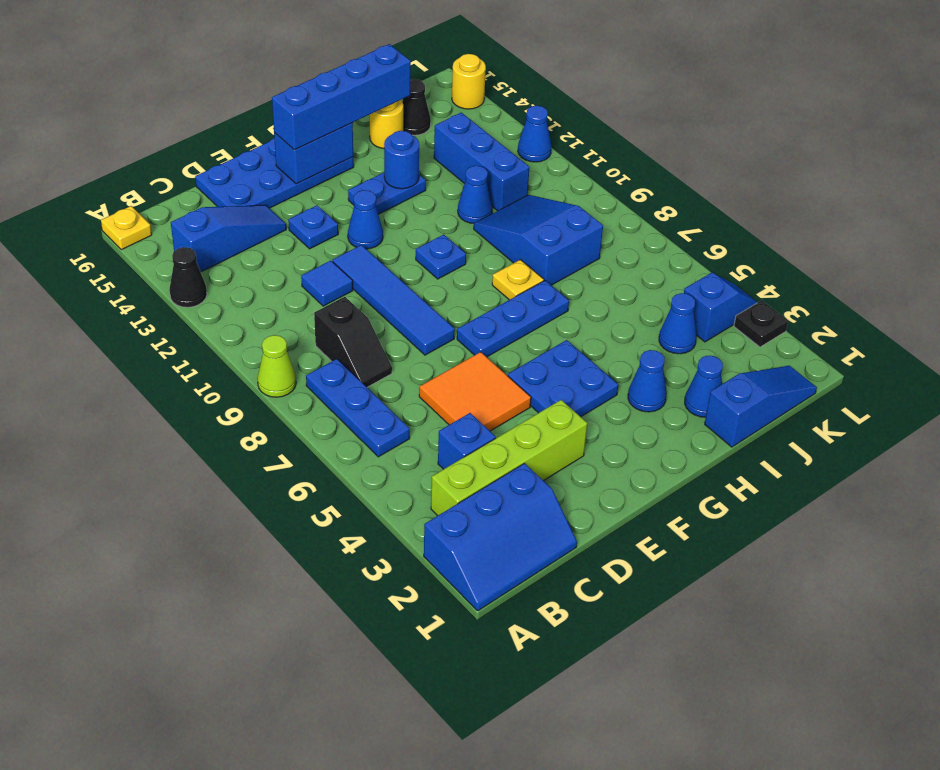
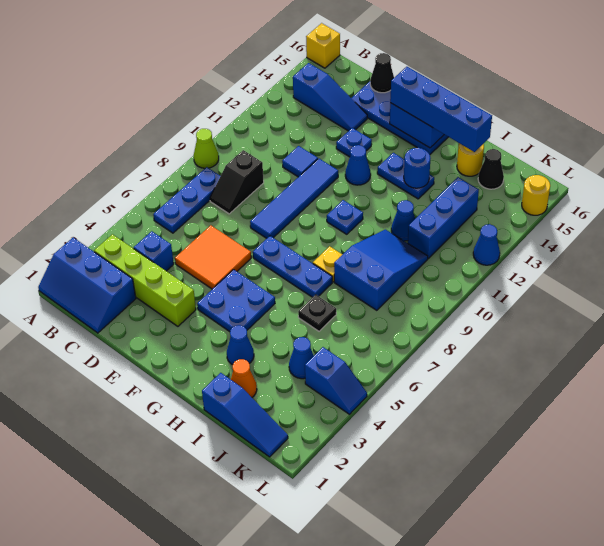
black 1x1 cone [169,247,207,307] -> black 1x1 cone moved to [370,53,394,93]
yellow 1x1 plate [101,206,152,250] -> yellow 1x1 brick [306,23,340,68]
blue 1x1 cone [685,356,723,417] -> orange 1x1 cone [231,359,257,397]
black 1x1 plate [734,300,788,347] -> black 1x1 plate moved to [298,295,336,331]

